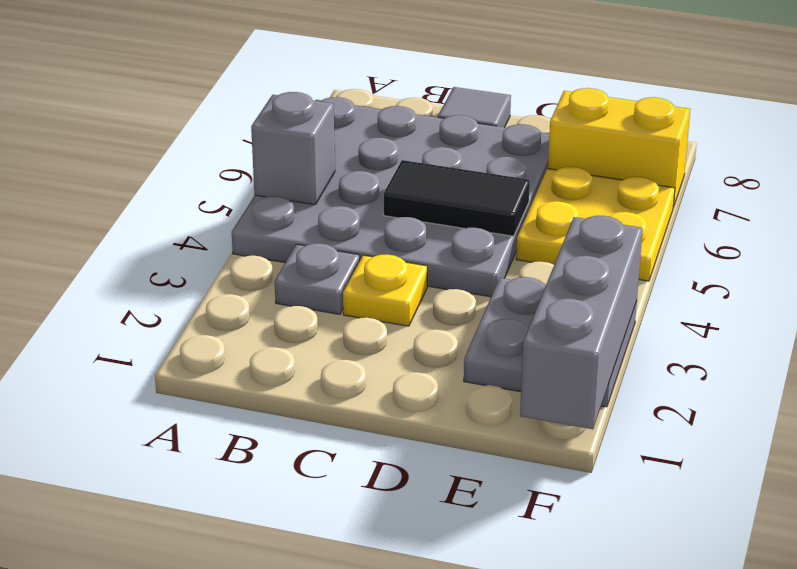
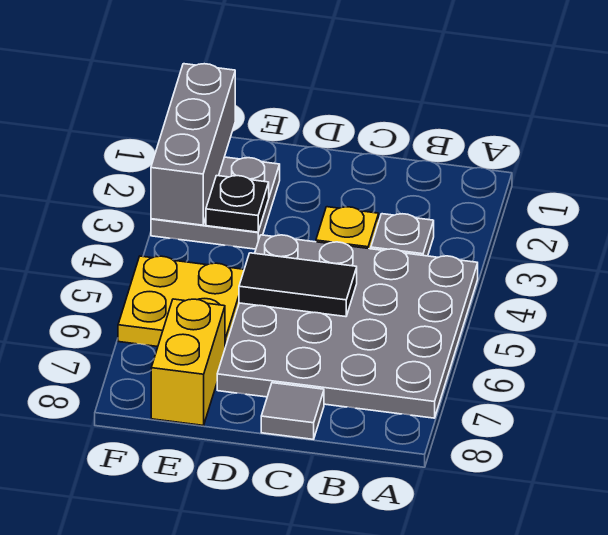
grey 1x1 brick [251,92,335,205] -> none
none -> black 1x1 plate [206,176,269,232]
yellow 1x2 brick [548,88,690,208] -> yellow 1x2 brick turned to [151,299,225,426]

